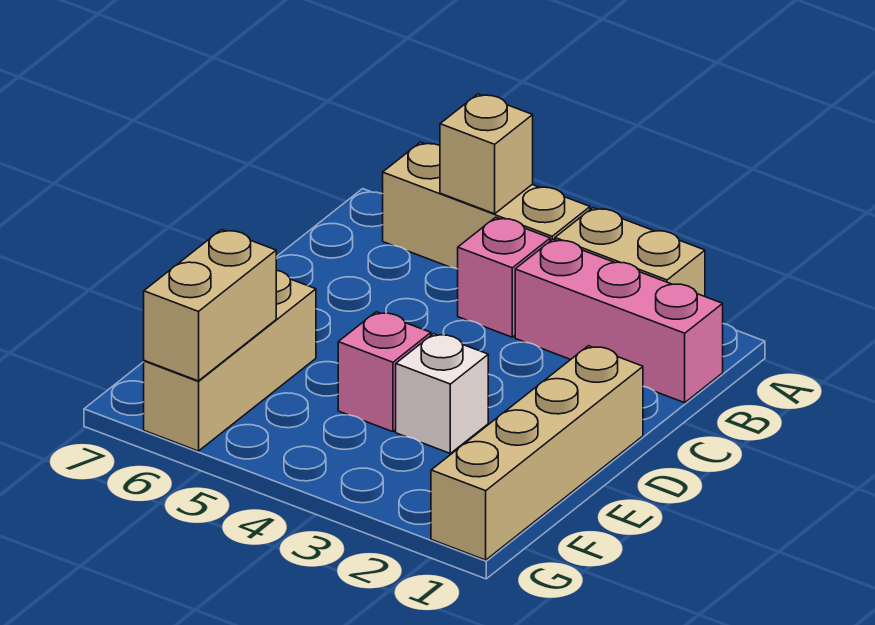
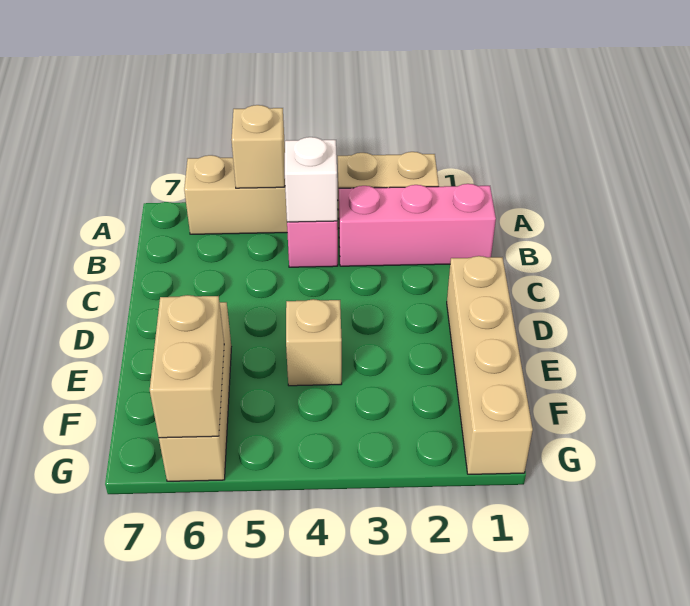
white 1x1 brick [396,334,488,453] -> white 1x1 brick moved to [285,137,337,222]
pink 1x1 brick [338,312,431,432] -> tan 1x1 brick [286,299,342,386]

